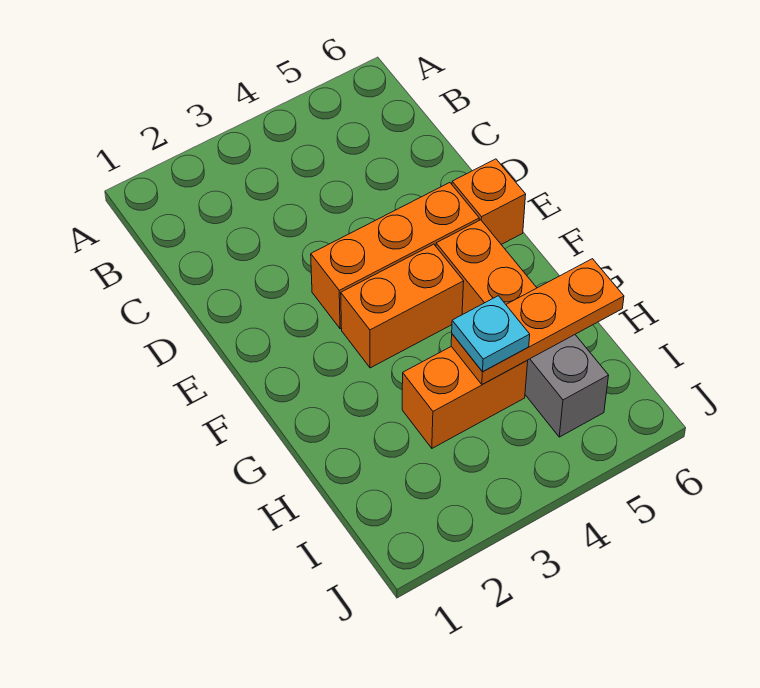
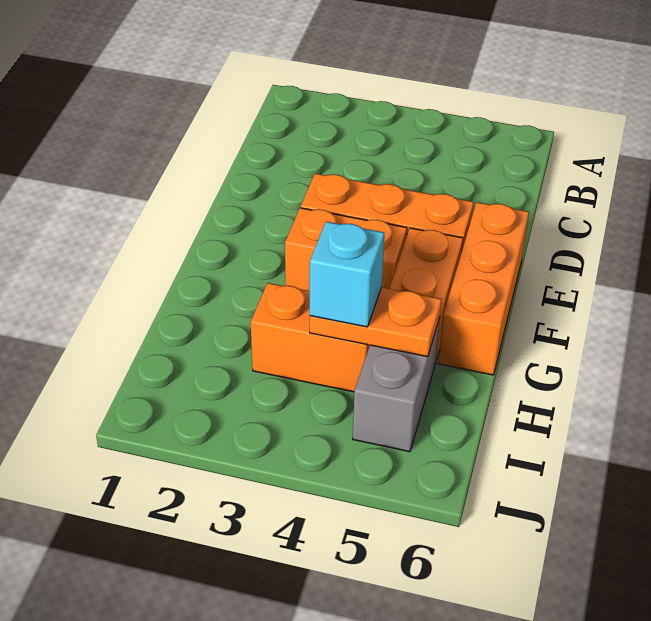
orange 1x1 brick [452,159,526,245] -> orange 1x3 brick [438,202,529,375]
orange 1x3 plate [451,259,624,385] -> orange 1x2 plate [310,287,442,357]
cyan 1x1 plate [452,296,530,372] -> cyan 1x1 brick [310,222,384,327]

